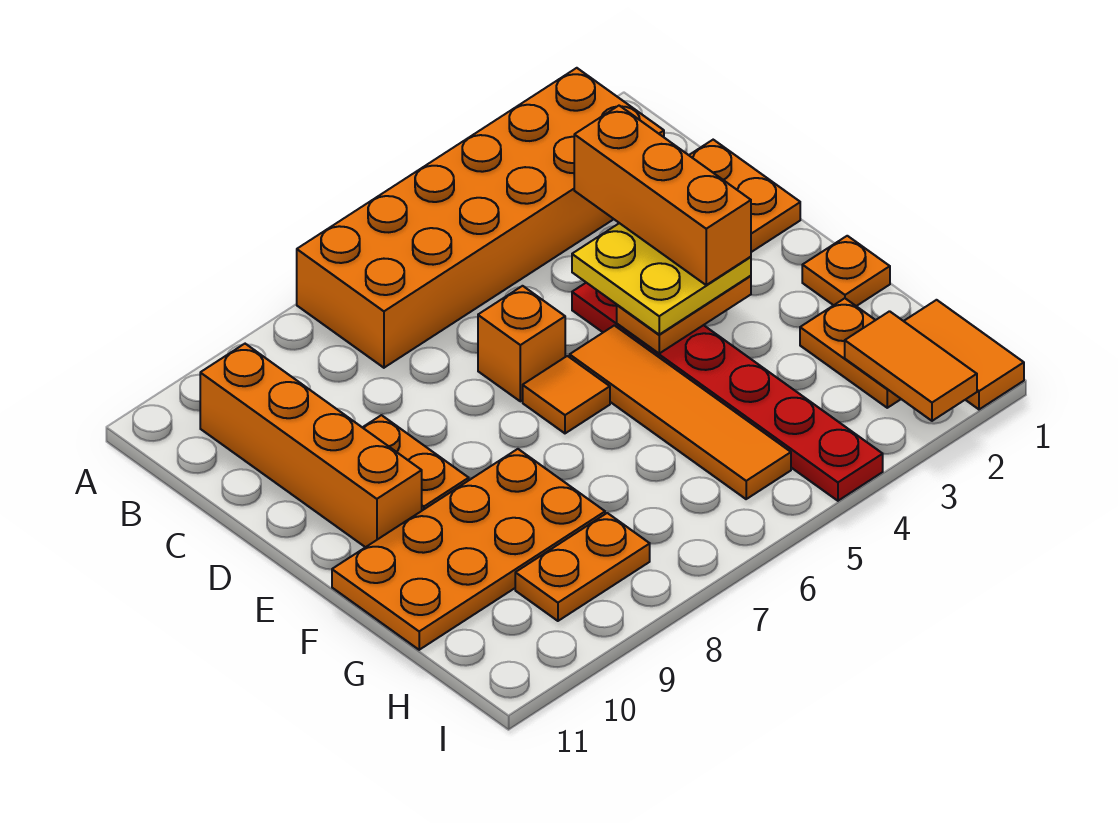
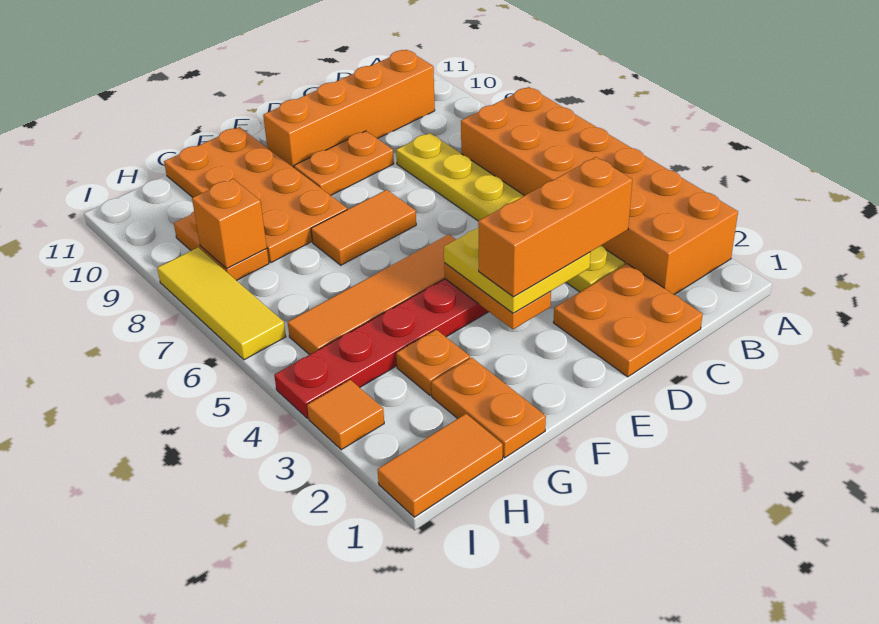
none -> yellow 1x6 plate [396,133,625,292]
orange 1x1 brick [478,286,565,401] -> orange 1x1 brick moved to [192,179,267,269]
orange 1x1 tile [523,356,610,433] -> orange 1x1 tile moved to [307,380,384,450]
orange 1x1 plate [802,236,890,306] -> orange 1x1 plate moved to [396,330,470,396]
orange 1x2 plate [800,298,901,408] -> orange 1x2 plate turned to [431,358,546,458]
orange 1x2 tile [845,311,977,421] -> orange 1x2 tile moved to [311,190,416,265]
none -> yellow 1x3 tile [157,247,286,360]

